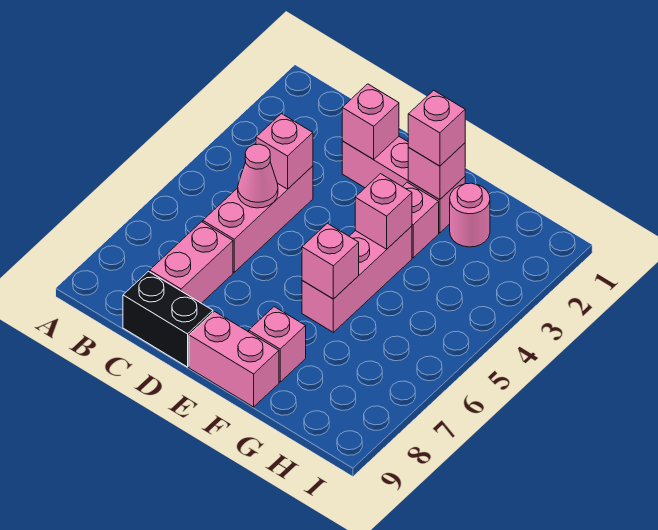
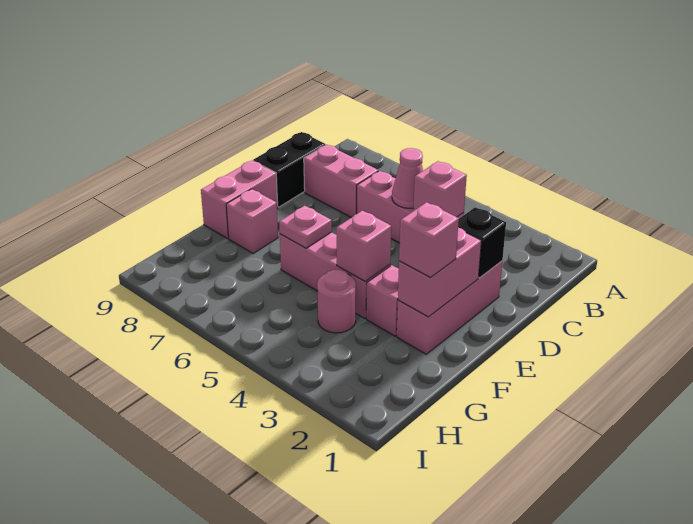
pink 1x1 brick [342,84,399,160] -> black 1x1 brick [458,207,506,278]
pink 1x1 brick [408,143,465,200] -> pink 1x2 brick [398,228,481,317]
pink 1x1 brick [302,223,359,299] -> pink 1x1 plate [279,206,332,248]
pink 1x1 round brick [450,183,490,247] -> pink 1x1 round brick moved to [317,270,356,333]

